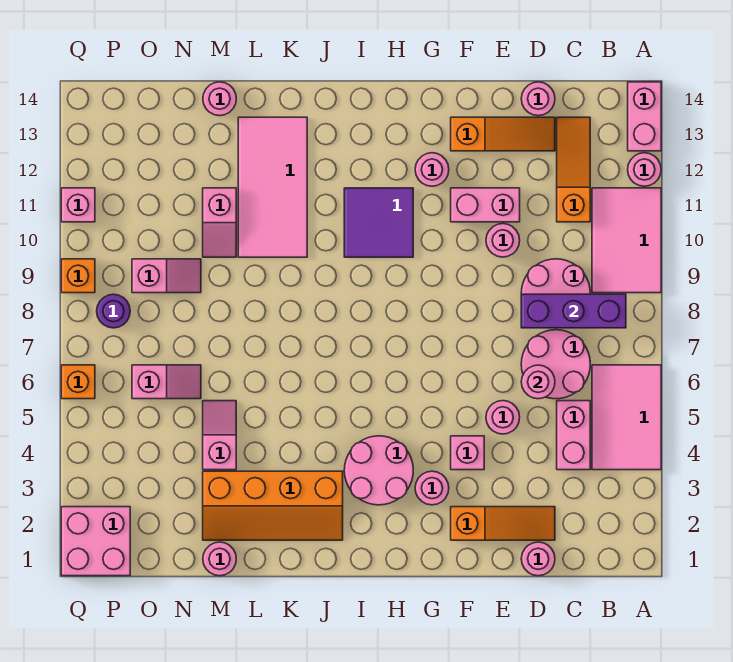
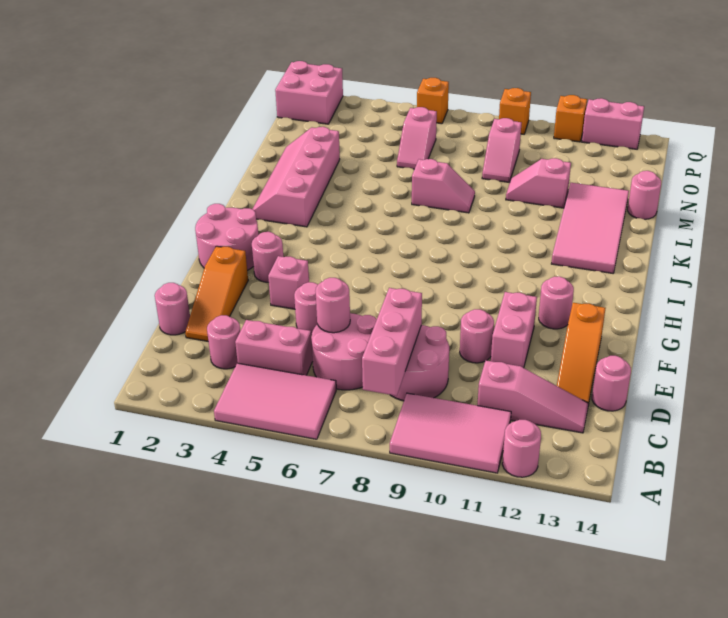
pink 1x2 brick [628,82,661,151] -> pink 1x2 brick moved to [582,98,644,149]
purple 1x3 brick [521,294,626,328] -> pink 1x3 brick [362,288,422,396]
orange 1x3 slope [557,117,590,222] -> pink 1x3 slope [477,360,589,433]
pink 2x2 round brick [344,436,413,505] -> pink 2x2 round brick moved to [195,204,258,271]
purple 2x2 tile [344,188,413,257] -> none
orange 2x4 slope [203,471,343,540] -> pink 2x4 slope [253,127,340,227]
pink 2x4 tile [238,117,307,257] -> pink 2x4 tile turned to [551,183,629,273]
pink 1x1 round brick [203,542,236,576] -> pink 1x1 round brick moved to [207,315,241,369]
pink 1x2 slope [203,401,236,470] -> pink 1x2 slope moved to [412,159,475,213]
purple 1x1 round brick [97,294,130,328] -> none
pink 1x1 brick [61,188,95,222] -> orange 1x1 brick [554,95,587,142]

